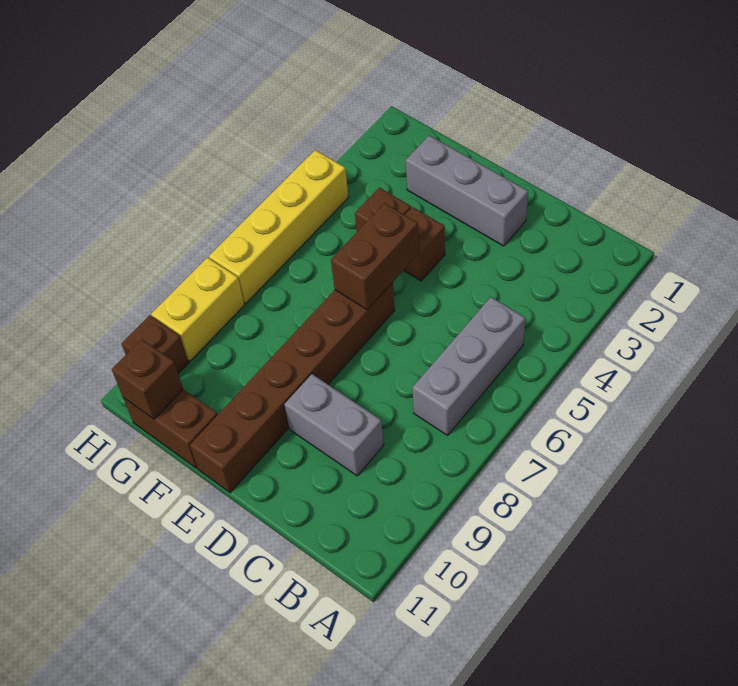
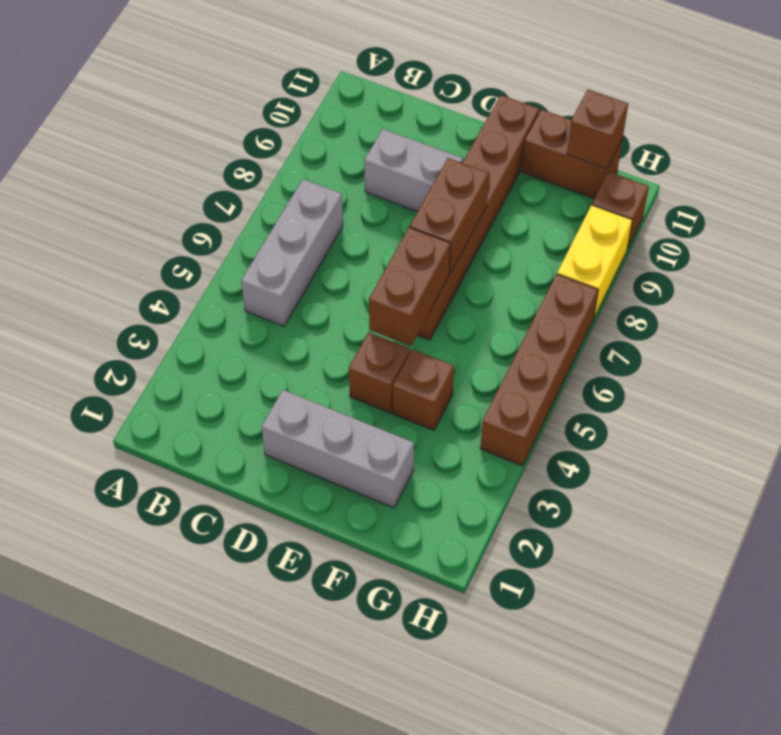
none -> brown 1x2 brick [410,158,489,274]
yellow 1x4 brick [209,150,349,303] -> brown 1x4 brick [480,274,598,466]

